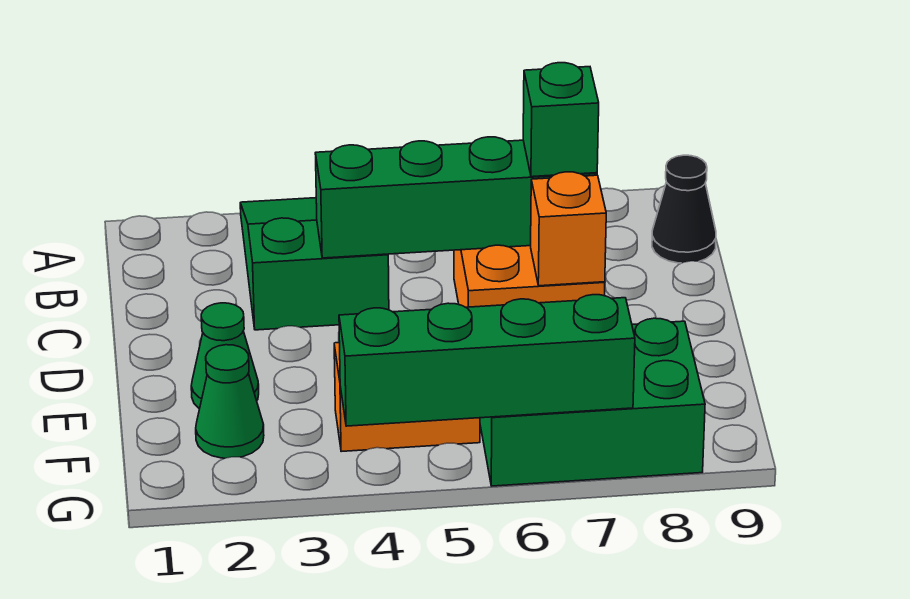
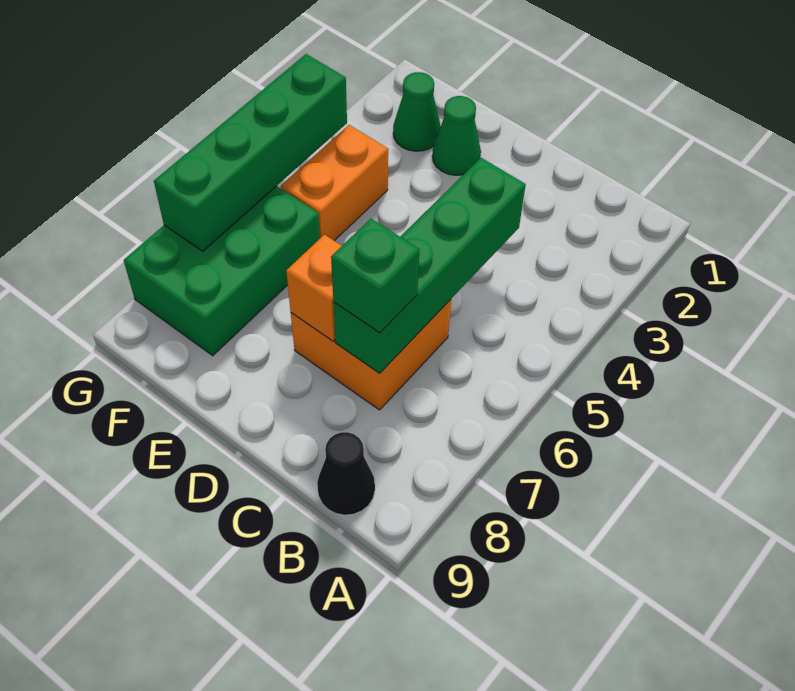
green 2x3 slope [240,198,389,330] -> none

